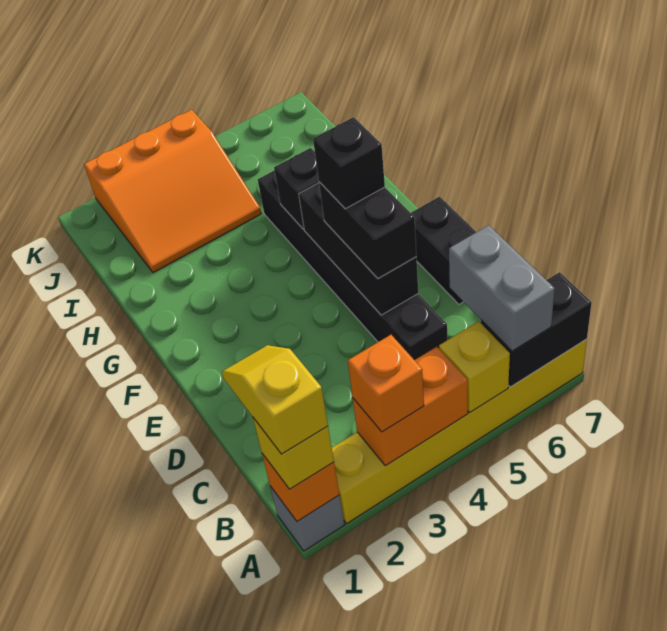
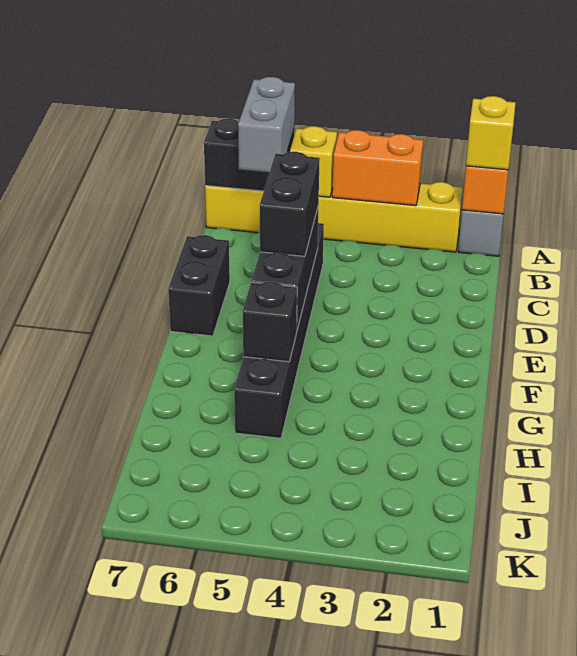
yellow 1x2 slope [222,345,328,454] -> none
orange 1x1 brick [348,335,424,432] -> none
black 1x1 brick [313,117,385,209] -> none
orange 3x3 slope [84,110,261,273] -> none

